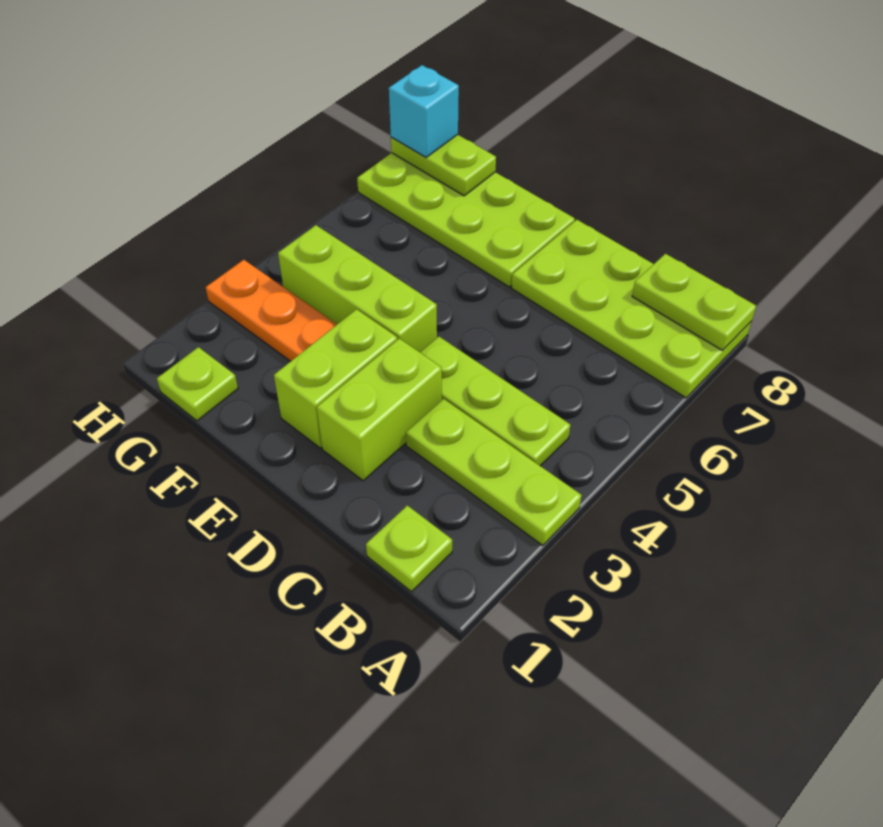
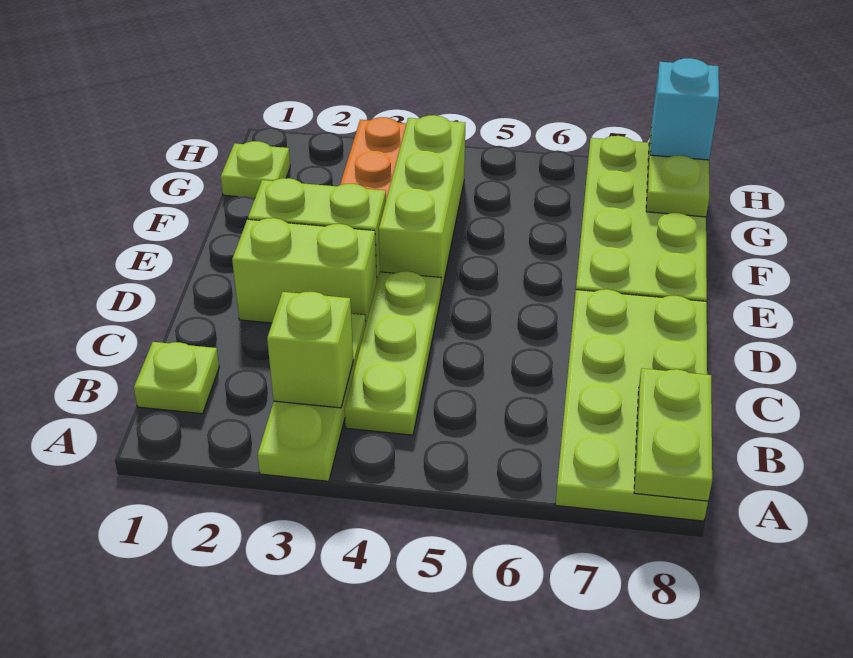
none -> lime 1x1 brick [267,292,353,408]

